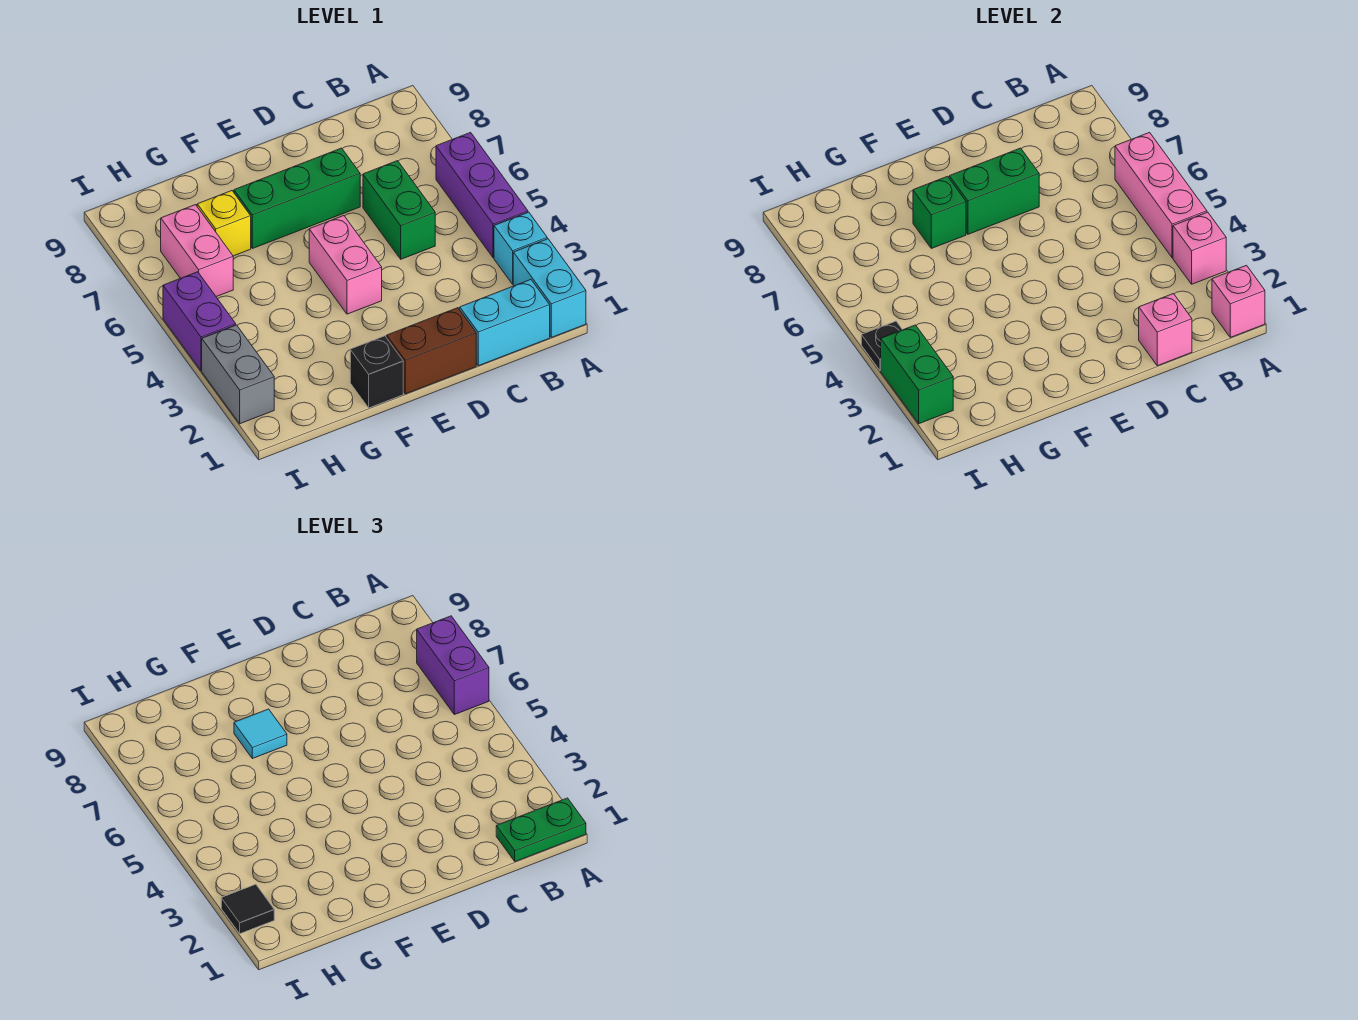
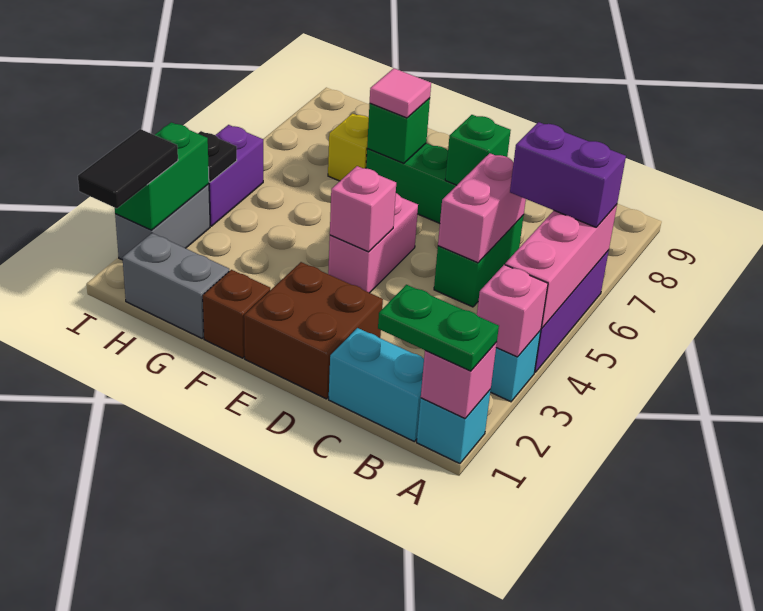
cyan 1x2 brick [513,239,586,337] -> cyan 1x1 brick [417,390,491,464]
purple 1x2 brick [417,616,489,715] -> purple 1x2 brick turned to [510,122,626,227]
pink 1x1 brick [1139,294,1192,366] -> pink 1x1 brick moved to [330,166,396,252]
brown 1x2 brick [387,308,476,394] -> brown 2x2 brick [244,262,383,399]
green 1x2 brick [949,148,1039,234] -> green 1x1 brick [445,115,511,185]
black 1x1 brick [350,336,403,408] -> brown 1x1 brick [203,270,270,358]
cyan 1x1 tile [234,709,287,759] -> pink 1x1 tile [370,68,431,118]
none -> grey 1x2 brick [122,233,229,338]
pink 1x2 brick [161,205,233,297] -> pink 1x2 brick moved to [438,153,526,263]
black 1x1 tile [221,884,274,934] -> black 1x2 tile [78,129,178,208]

